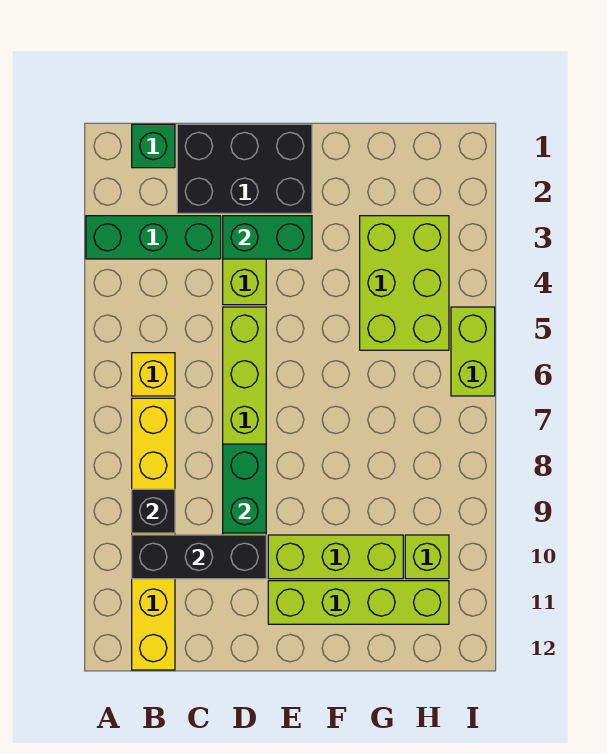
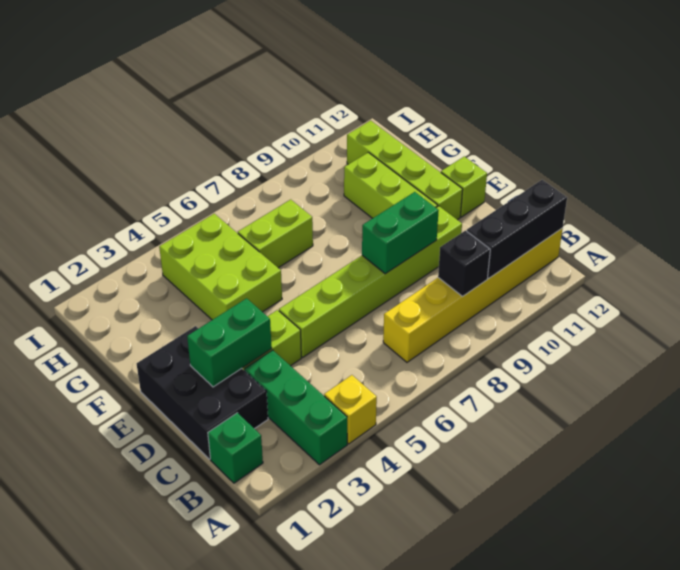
yellow 1x1 brick [132,353,175,396] -> yellow 1x1 brick moved to [324,375,377,444]
black 1x3 brick [132,535,266,579] -> black 1x3 brick turned to [467,180,567,279]
green 1x2 brick [223,216,312,259] -> green 1x2 brick turned to [187,298,272,387]
lime 2x3 brick [360,216,449,350] -> lime 2x3 brick turned to [159,214,282,320]
lime 1x1 brick [405,535,449,579] -> lime 1x1 brick moved to [441,157,487,217]
lime 1x2 brick [451,307,495,396] -> lime 1x2 brick moved to [238,199,313,268]

